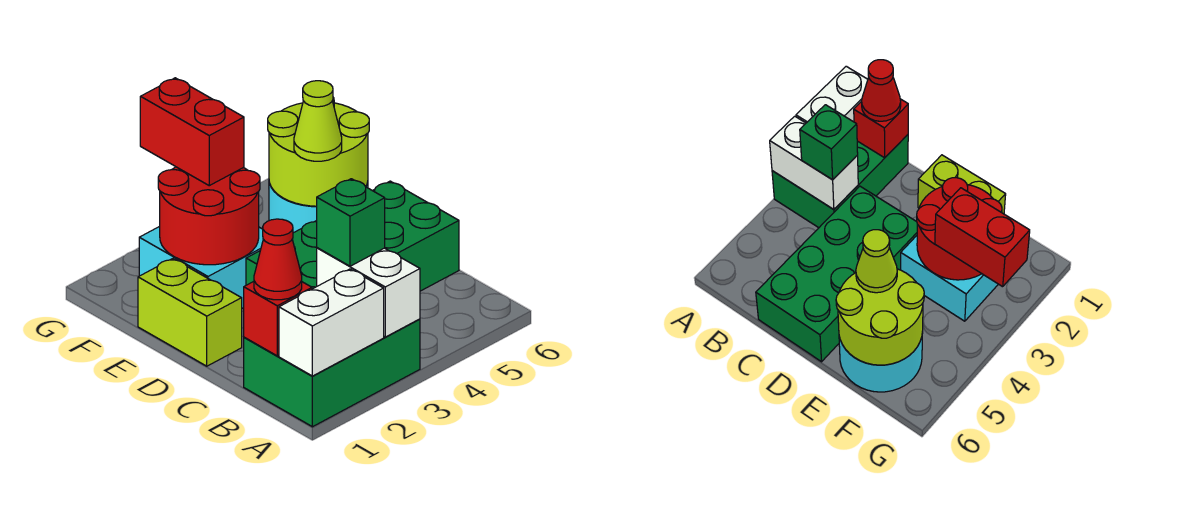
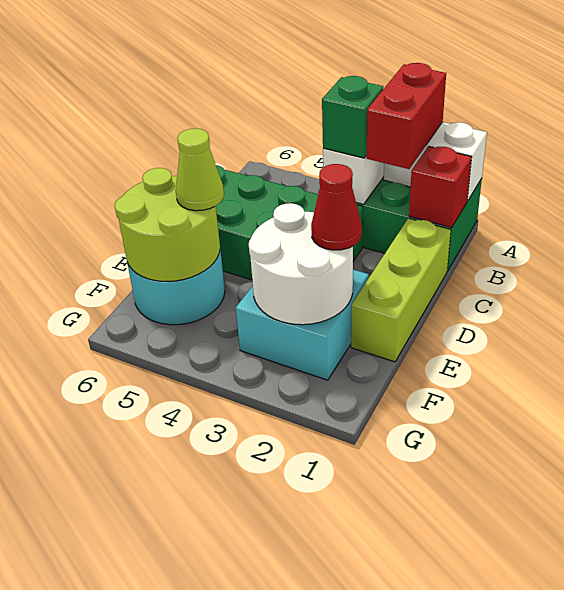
red 1x1 cone [254,219,302,300] -> red 1x1 cone moved to [311,164,362,250]
lime 1x2 brick [138,259,242,366] -> lime 1x3 brick [351,218,451,362]
red 2x2 round brick [158,167,260,265] -> white 2x2 round brick [249,203,353,325]
red 1x2 brick [140,78,244,186] -> red 1x2 brick moved to [366,63,446,169]

